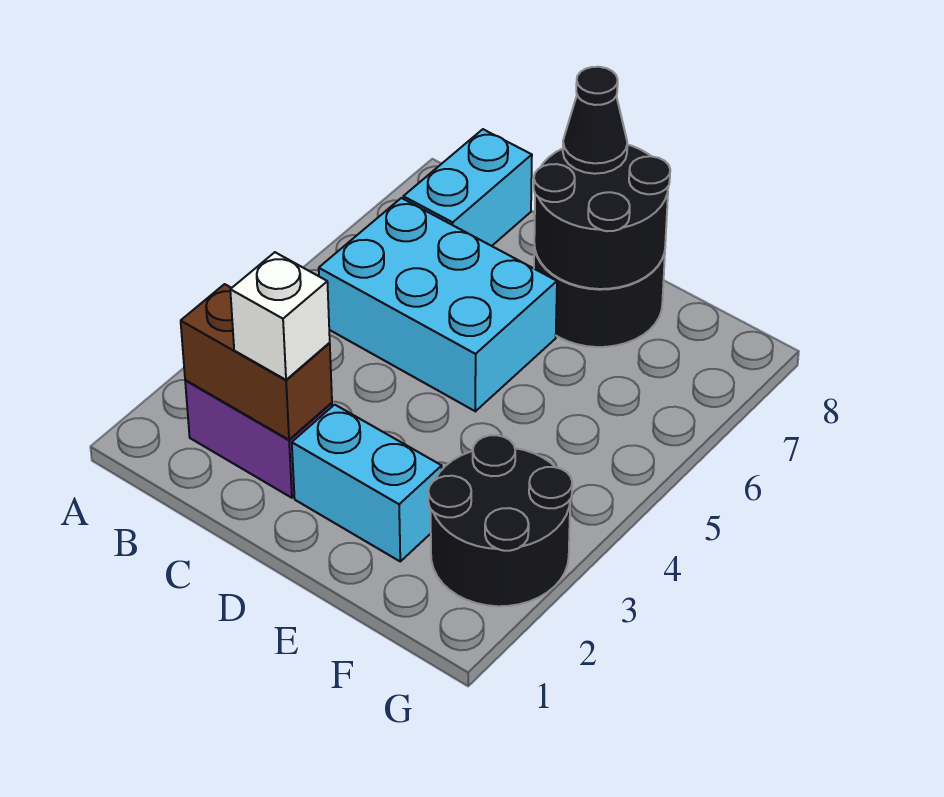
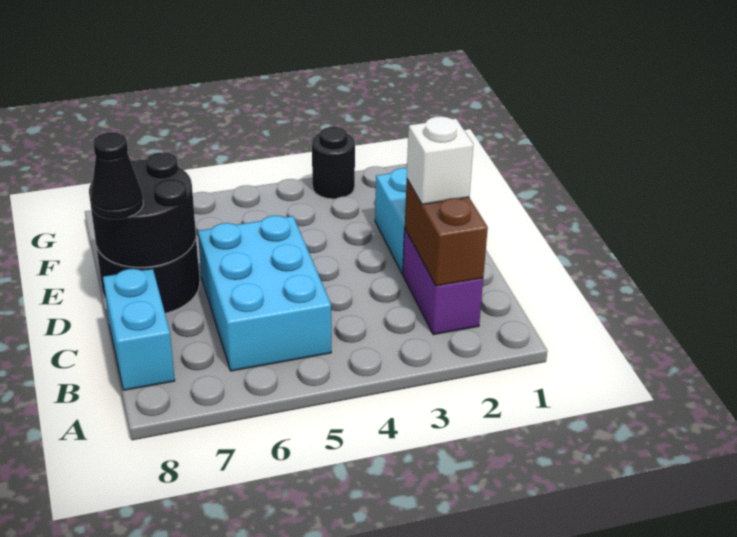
cyan 1x2 brick [403,129,532,246] -> cyan 1x2 brick turned to [103,269,175,390]
black 2x2 round brick [428,435,572,606] -> black 1x1 round brick [312,127,355,199]

